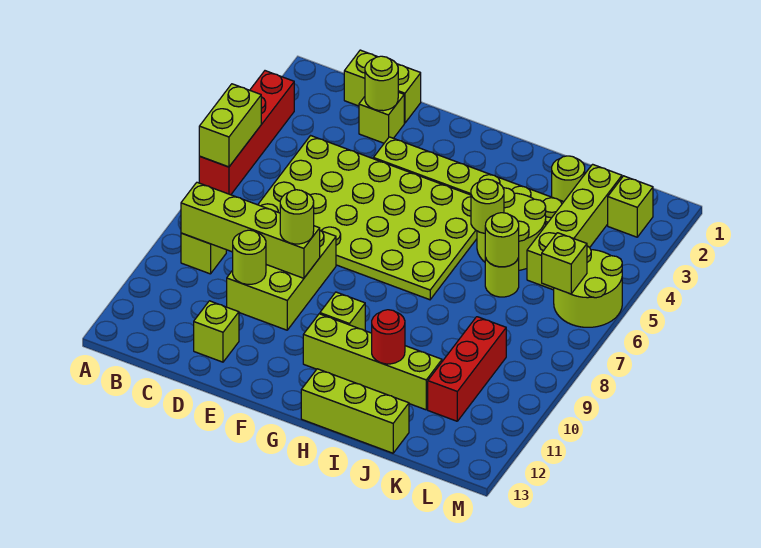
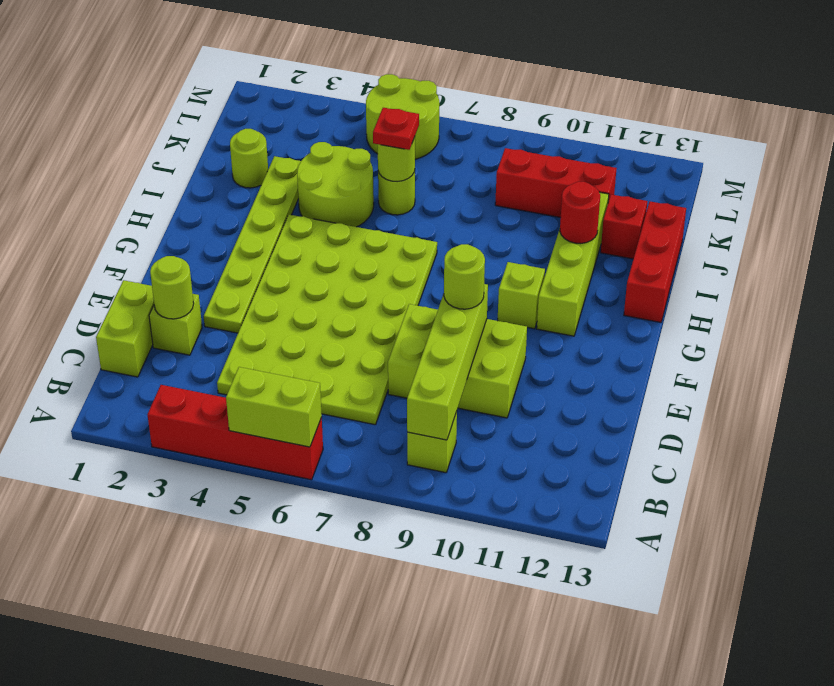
lime 1x1 round brick [233,230,266,284] -> none
lime 1x1 brick [194,301,239,362] -> none
lime 1x3 brick [301,369,409,453] -> red 1x3 brick [624,202,686,322]
lime 1x1 round brick [471,179,504,233] -> none
none -> red 1x1 plate [373,108,419,150]
none -> red 1x1 brick [601,195,647,259]
lime 1x4 brick [527,164,622,290] -> none
lime 1x1 brick [608,176,653,237] -> none
lime 1x1 brick [542,233,587,294] -> none

